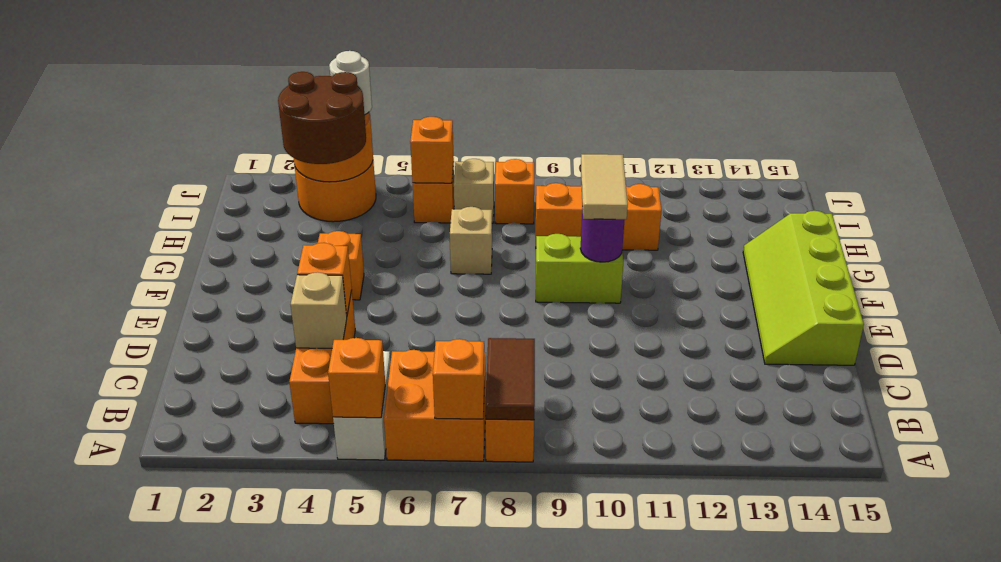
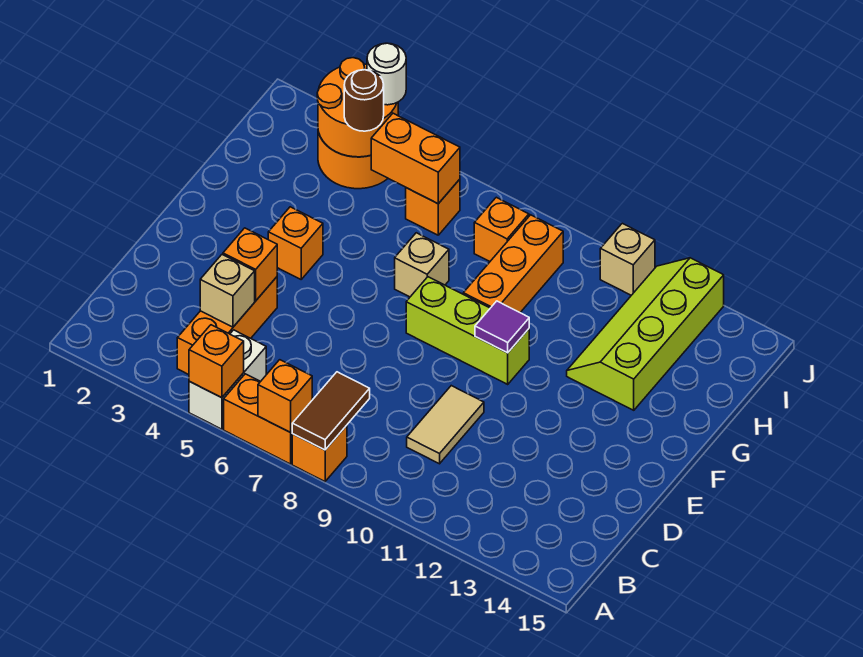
orange 2x2 brick [384,350,486,461] -> orange 1x2 brick [224,374,292,464]
lime 2x4 slope [743,211,864,365] -> lime 2x4 slope moved to [567,258,724,410]
lime 1x2 brick [536,234,623,303] -> lime 1x3 brick [406,277,529,384]
purple 1x1 round brick [580,207,625,262] -> purple 1x1 tile [475,301,529,353]
tan 1x2 tile [581,154,628,219] -> tan 1x2 tile moved to [407,386,484,464]
brown 2x2 round brick [278,72,366,164] -> brown 1x1 round brick [344,70,384,131]
orange 1x3 brick [536,183,662,250] -> orange 1x3 brick turned to [463,215,563,312]
orange 1x1 brick [410,117,454,183] -> orange 1x2 brick [371,113,460,204]
tan 1x1 brick [454,159,494,223] -> tan 1x1 brick moved to [600,223,655,295]

